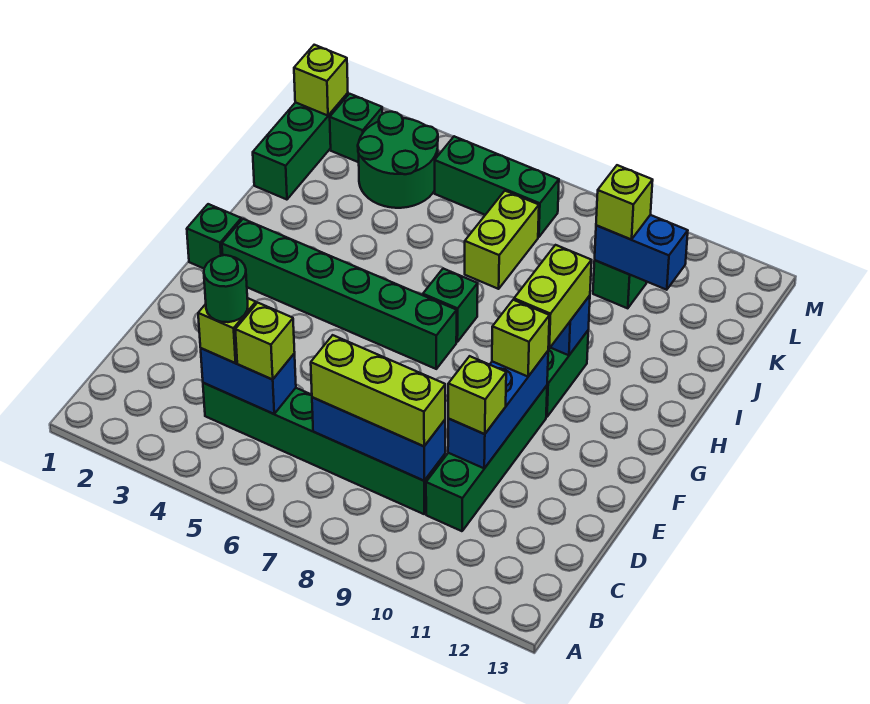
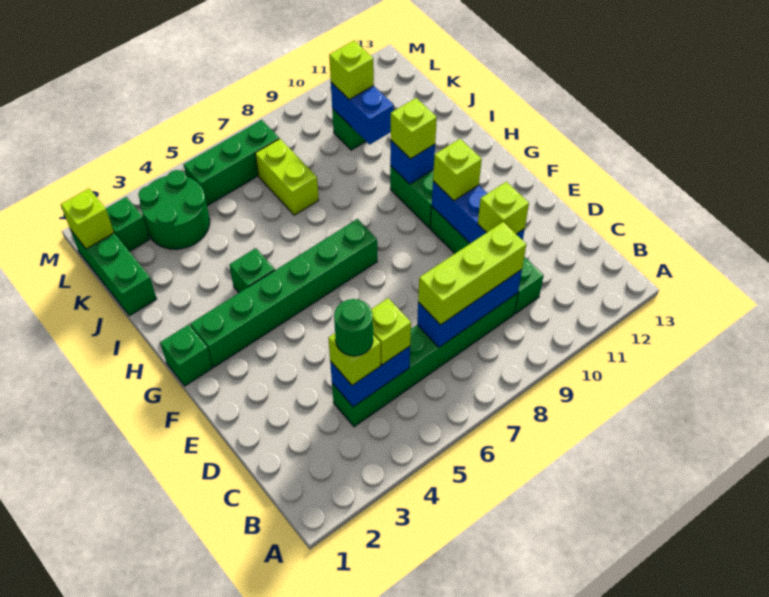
lime 1x2 brick [514,245,592,348] -> lime 1x1 brick [391,98,437,159]
green 1x1 brick [423,269,478,342] -> green 1x1 brick moved to [229,248,275,293]
blue 1x2 brick [595,215,688,290] -> blue 1x2 brick turned to [331,82,394,144]

